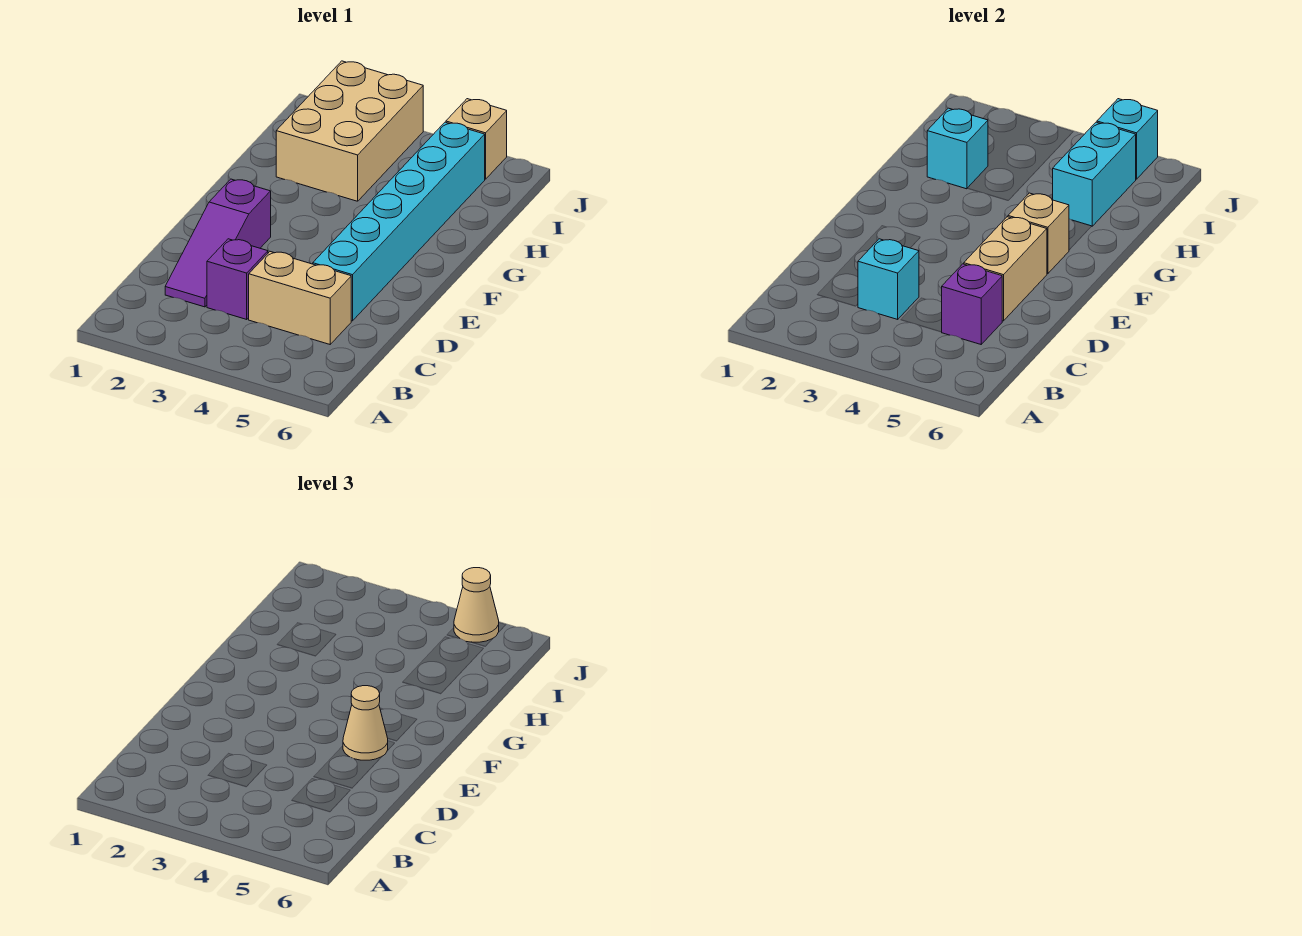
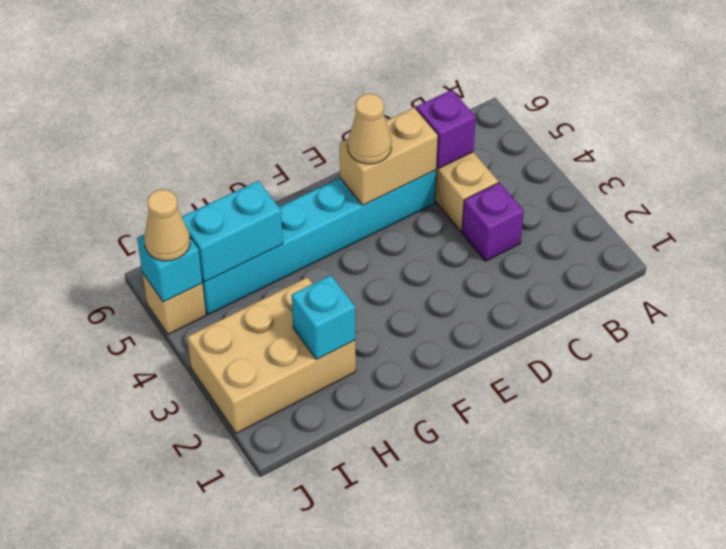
purple 1x3 slope [165,179,271,307] -> none
cyan 1x1 brick [858,239,919,319] -> none
tan 1x1 brick [1008,193,1069,274] -> none

